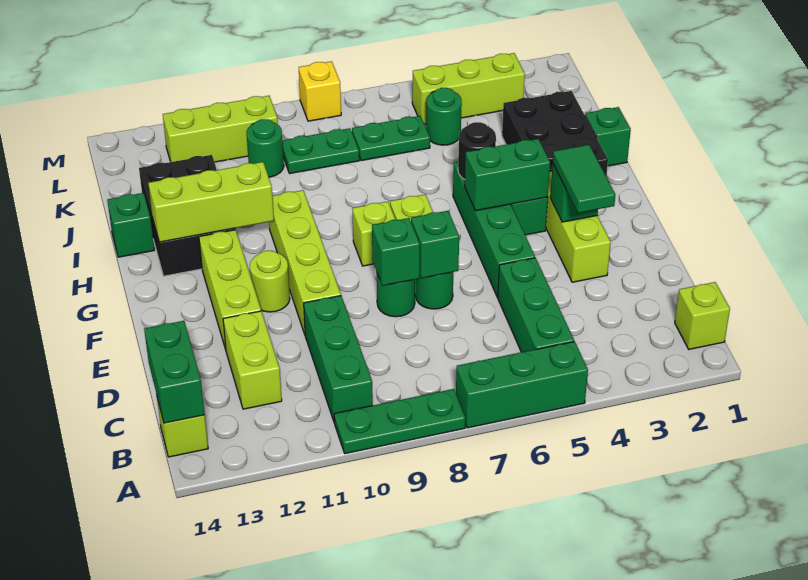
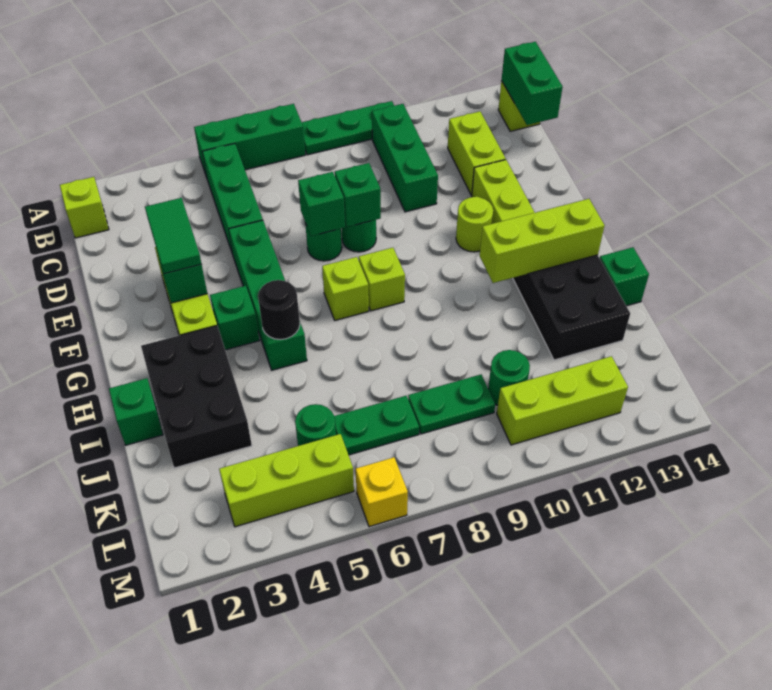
lime 1x4 brick [269,190,341,334] -> none
green 1x2 brick [465,139,550,211] -> none
yellow 1x1 brick [299,61,341,121] -> yellow 1x1 brick moved to [356,457,408,527]

